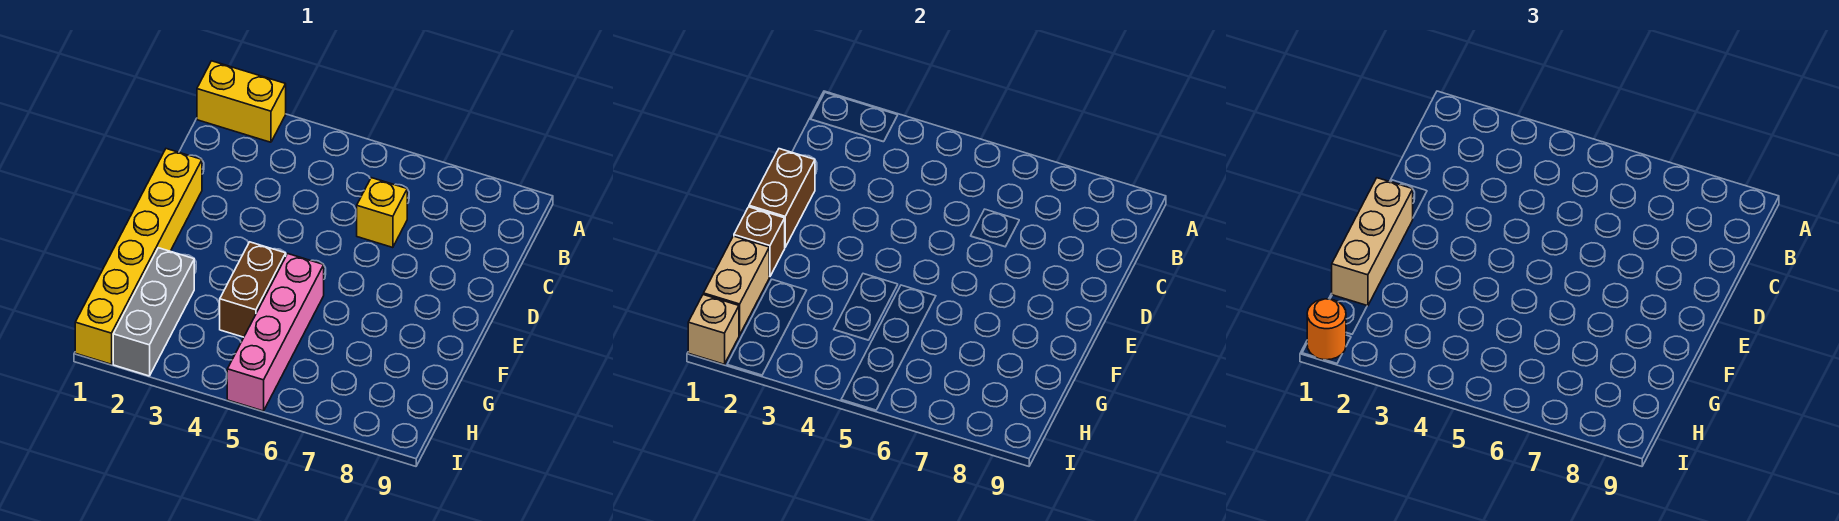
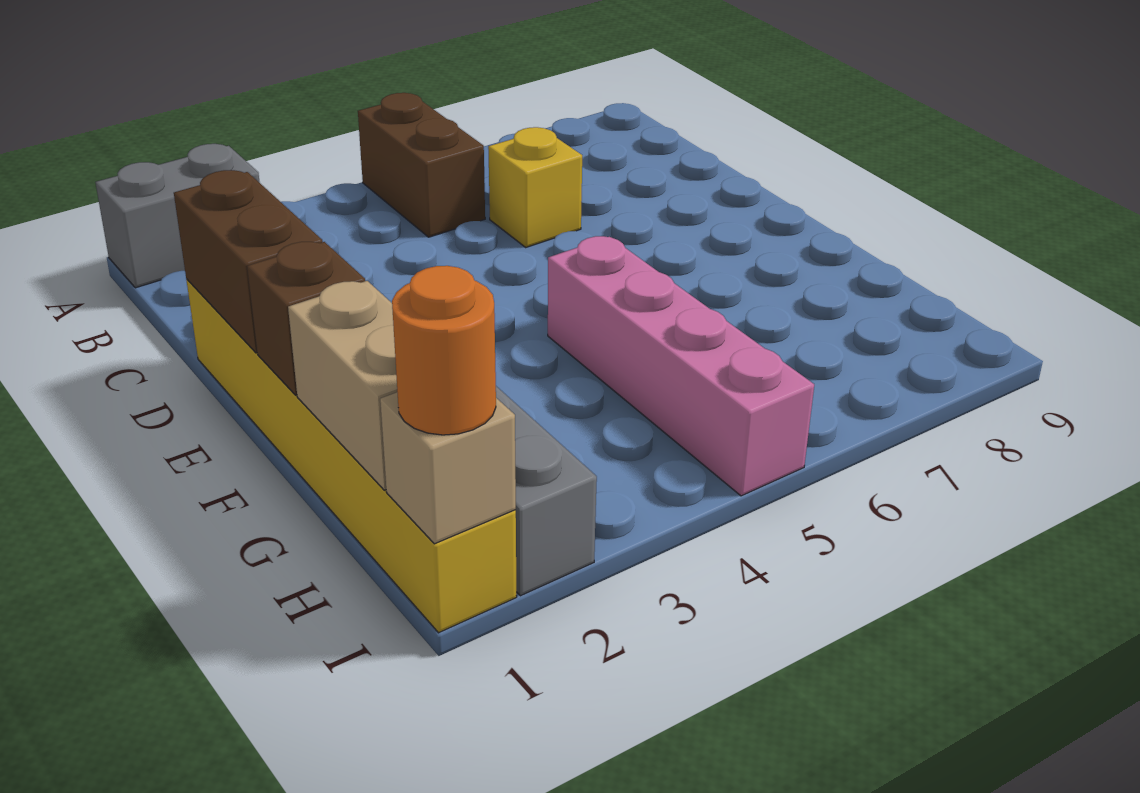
yellow 1x2 brick [197,61,286,142] -> grey 1x2 brick [95,144,260,288]
tan 1x3 brick [1332,178,1413,306] -> none
brown 1x2 brick [220,242,286,337] -> brown 1x2 brick moved to [358,93,485,237]

